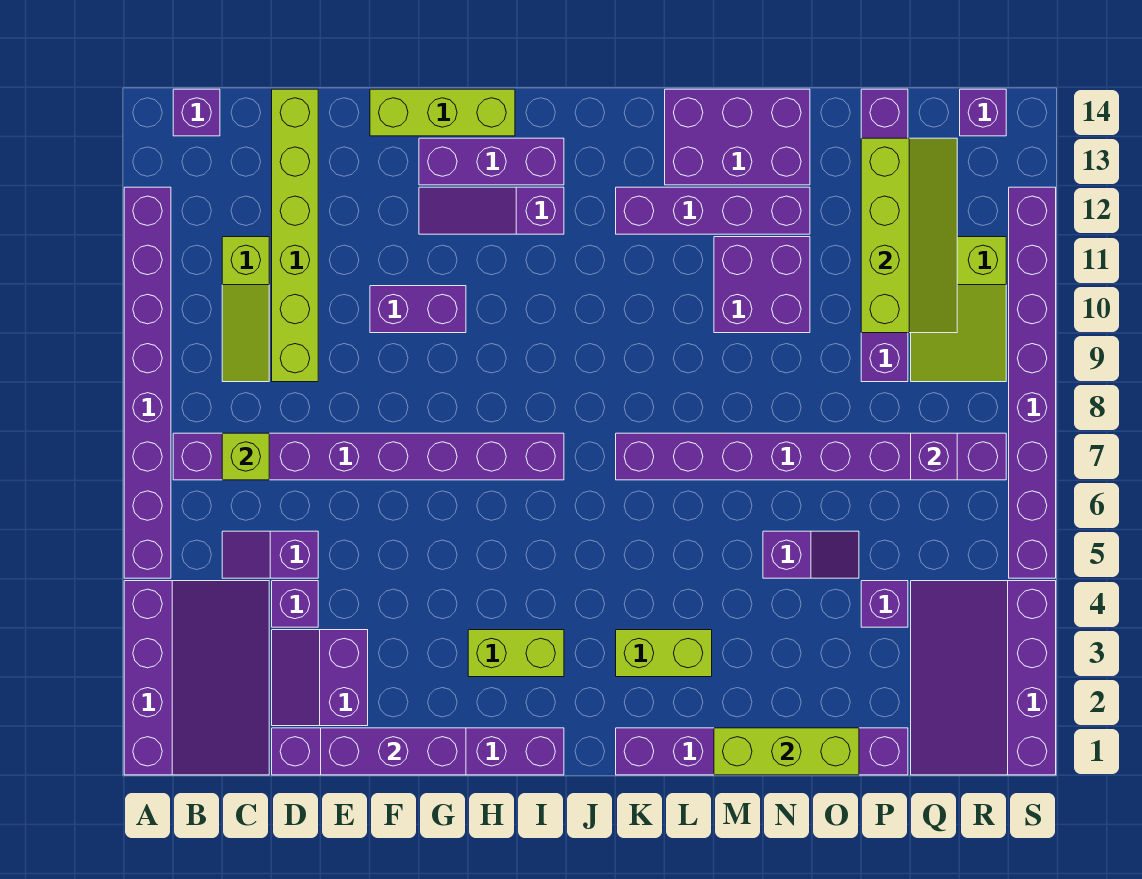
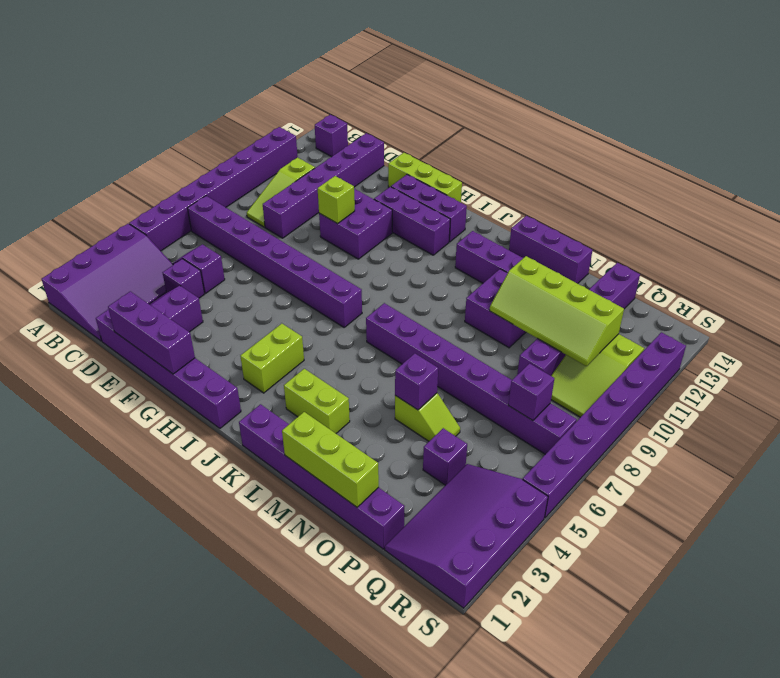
lime 1x1 brick [222,433,269,480] -> lime 1x1 brick moved to [318,176,355,224]
lime 1x6 brick [272,89,318,382] -> purple 1x6 brick [263,133,384,238]
purple 1x2 brick [370,286,466,333] -> purple 2x2 brick [319,189,392,259]
purple 1x3 slope [419,187,564,234] -> purple 1x3 brick [374,187,450,255]
lime 1x2 brick [468,630,564,677] -> lime 1x2 brick turned to [240,324,304,393]
purple 2x3 brick [665,89,810,185] -> purple 1x3 brick [509,216,593,284]
purple 1x2 slope [763,531,859,578] -> lime 1x2 slope [395,393,460,441]
lime 2x4 slope [861,138,957,333] -> lime 2x4 slope turned to [490,256,624,366]
purple 1x1 brick [960,89,1006,136] -> purple 1x1 brick moved to [395,353,438,410]

